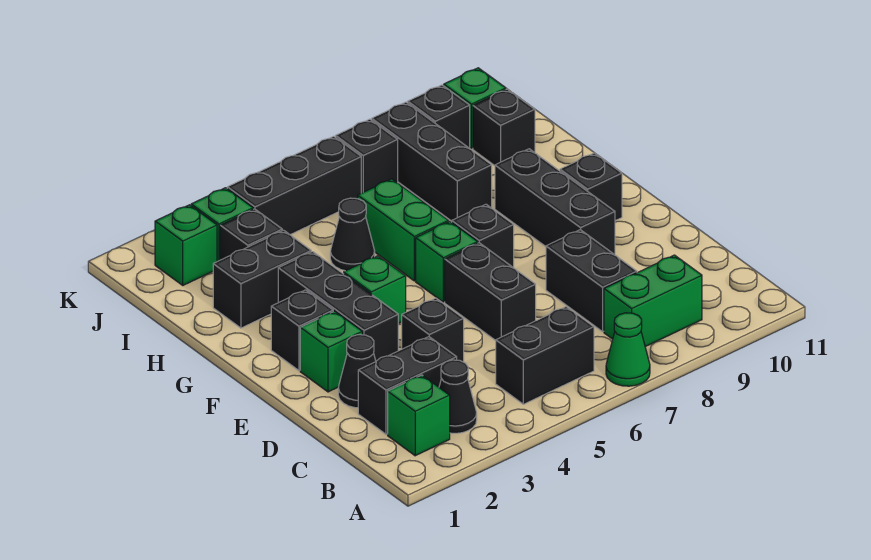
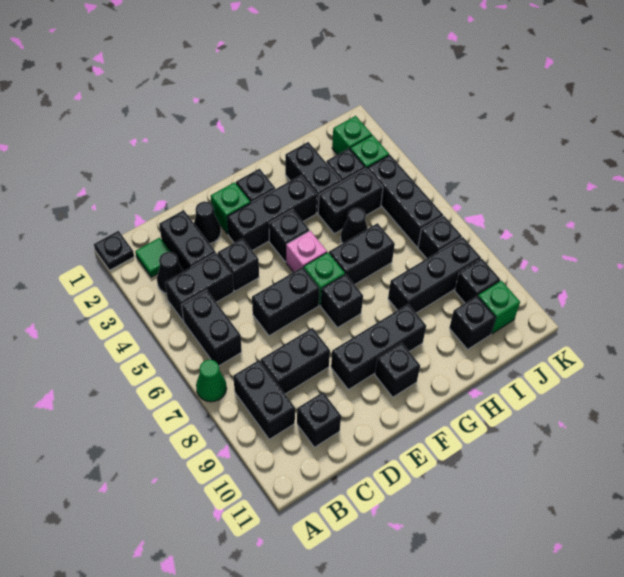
none -> black 1x1 plate [94,231,134,270]
green 1x1 brick [388,375,450,456] -> green 1x1 tile [135,238,170,277]
none -> black 1x2 brick [165,253,234,321]
green 1x2 brick [604,255,702,347] -> black 1x2 brick [233,360,295,439]
none -> black 1x1 brick [297,392,341,447]
green 1x1 brick [344,256,406,324] -> black 1x1 brick [269,210,309,262]
none -> pink 1x1 brick [286,231,327,272]
green 1x2 brick [358,179,449,281] -> black 1x2 brick [329,223,395,285]
none -> black 1x2 brick [318,168,383,234]

